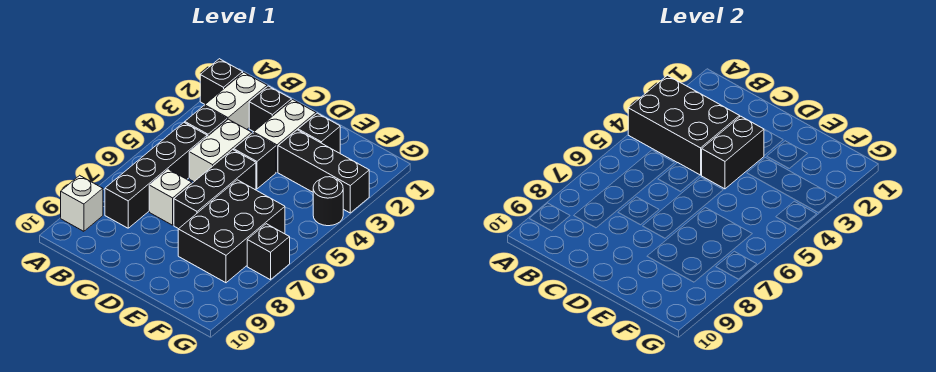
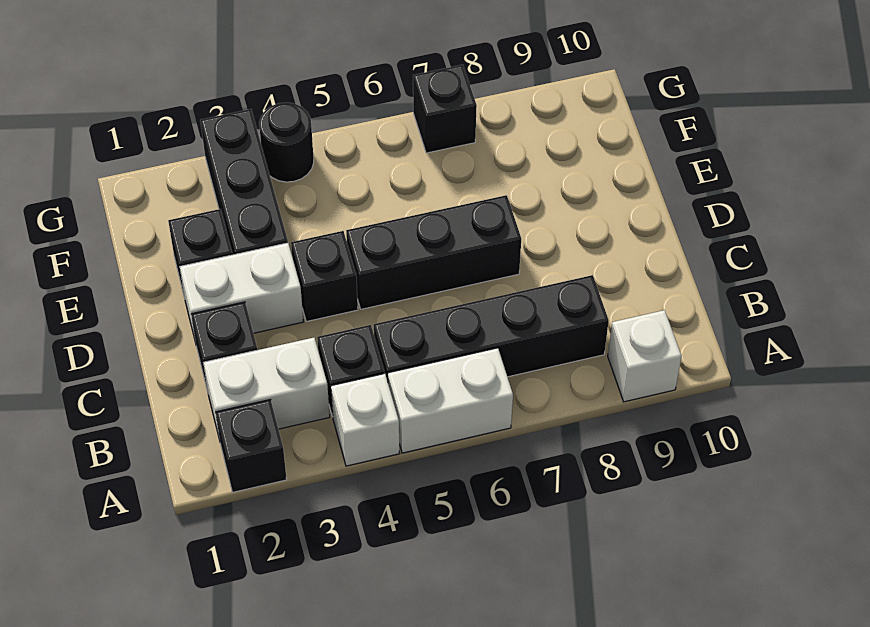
black 2x3 brick [628,75,740,175] -> none
white 1x2 brick [189,119,252,182] -> white 1x2 brick moved to [388,348,513,453]
white 1x1 brick [149,169,192,225] -> white 1x1 brick moved to [331,374,400,466]
black 1x2 brick [702,116,764,189] -> none
black 2x3 brick [178,180,285,283] -> none

